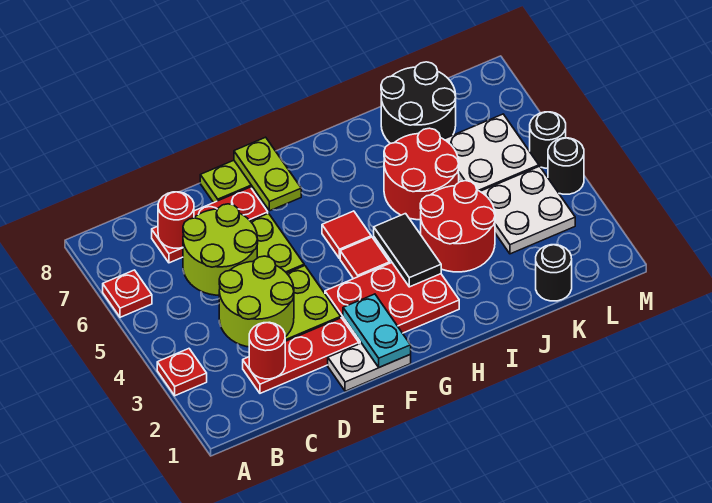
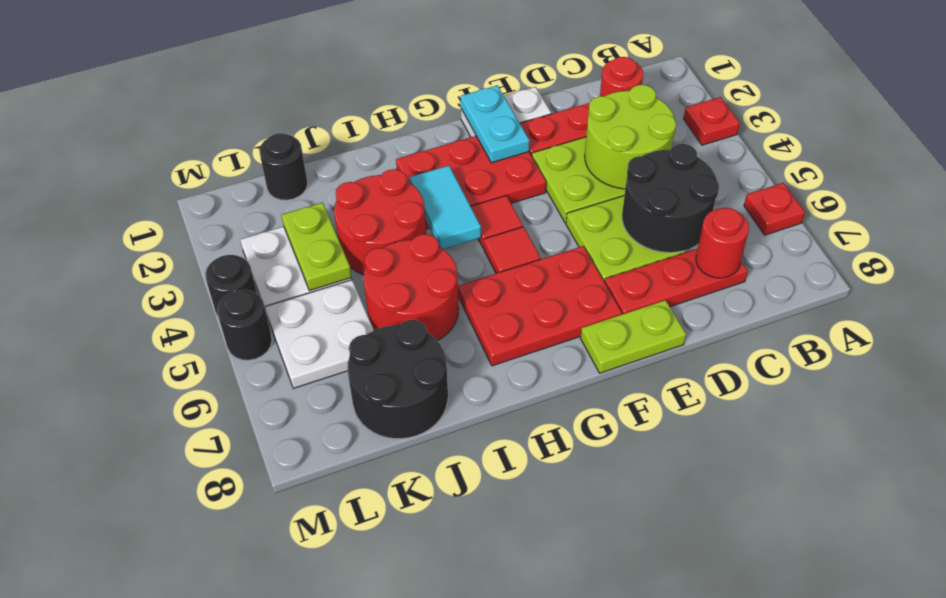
lime 2x2 round brick [183,204,258,295] -> black 2x2 round brick [622,144,719,253]
none -> red 2x3 plate [458,246,622,366]
lime 1x2 plate [234,137,301,211] -> lime 1x2 plate moved to [282,203,352,291]
black 1x2 tile [374,214,441,287] -> cyan 1x2 tile [410,165,481,249]

